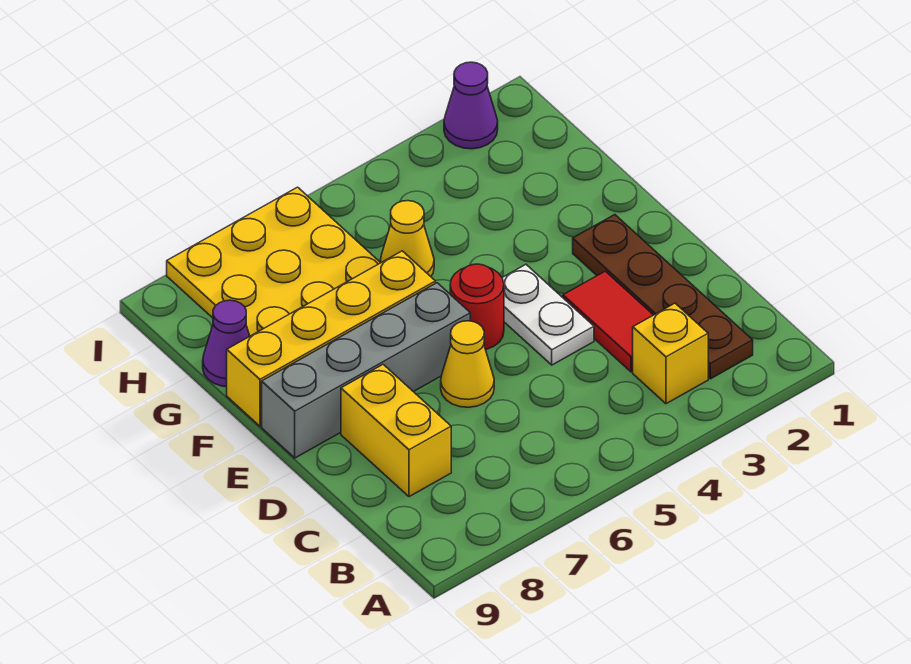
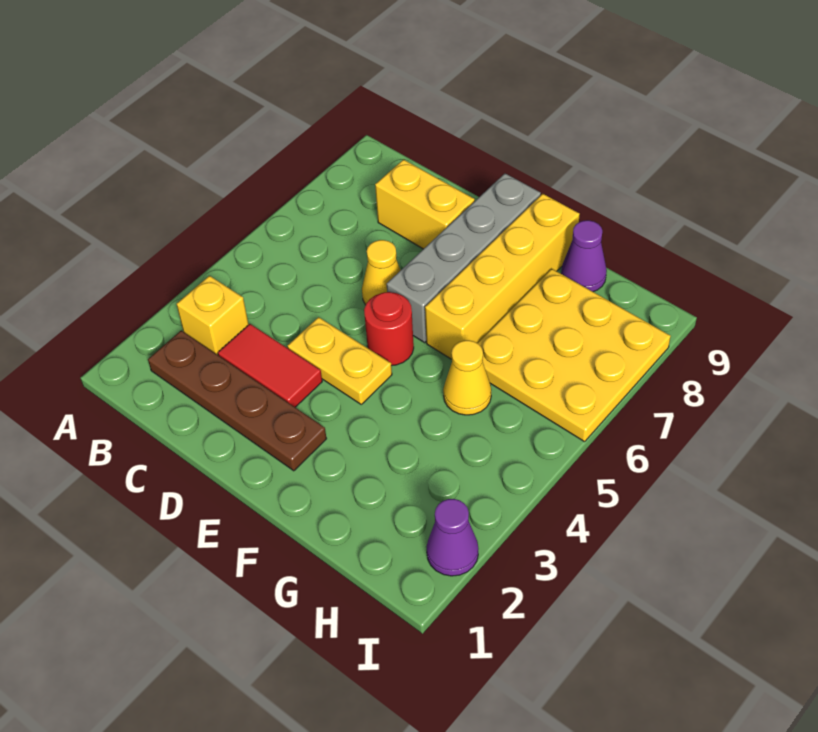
white 1x2 plate [502,265,594,365] -> yellow 1x2 plate [287,317,392,404]

